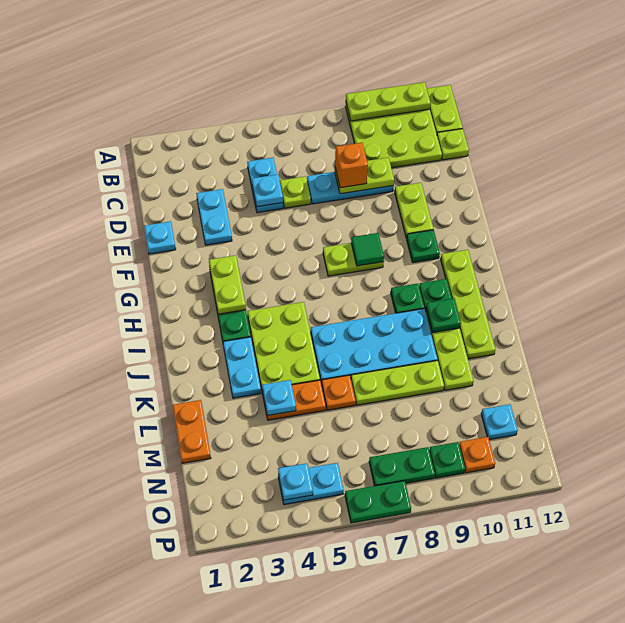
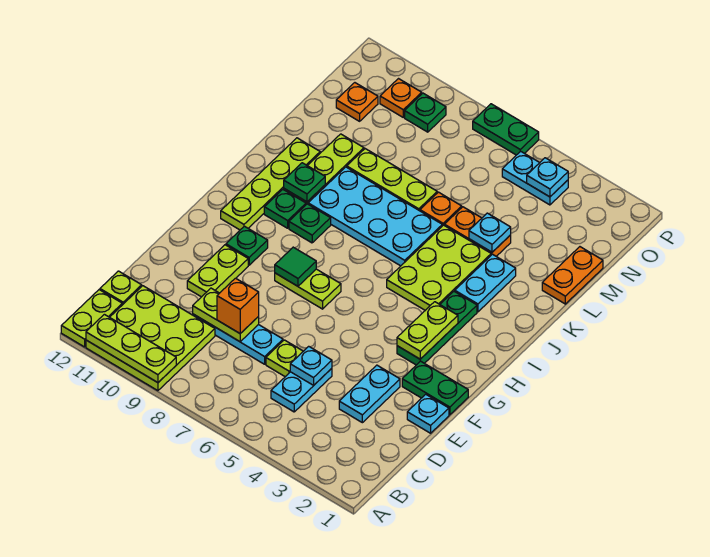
cyan 1x1 plate [481,404,518,440] -> orange 1x1 plate [336,83,378,121]
green 1x2 plate [369,447,435,486] -> green 1x2 plate moved to [402,361,468,415]

